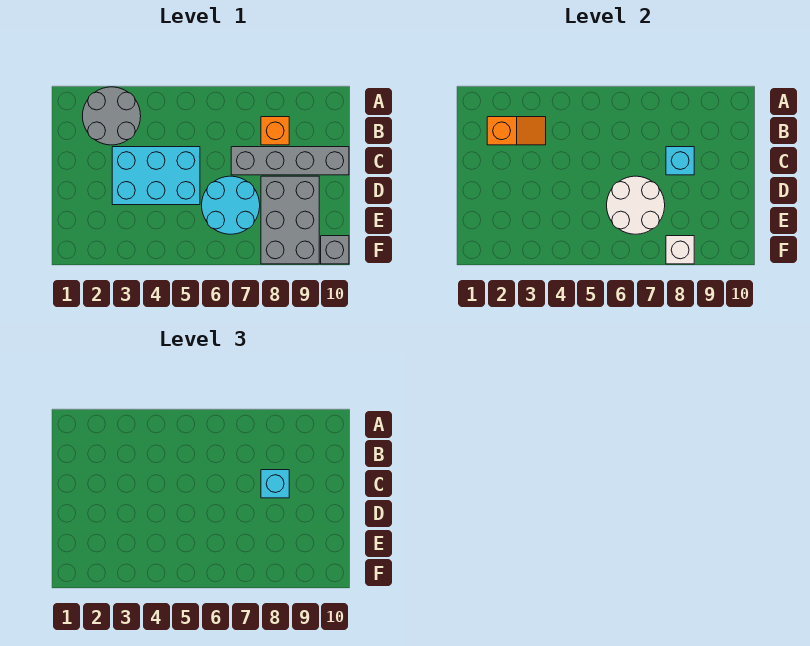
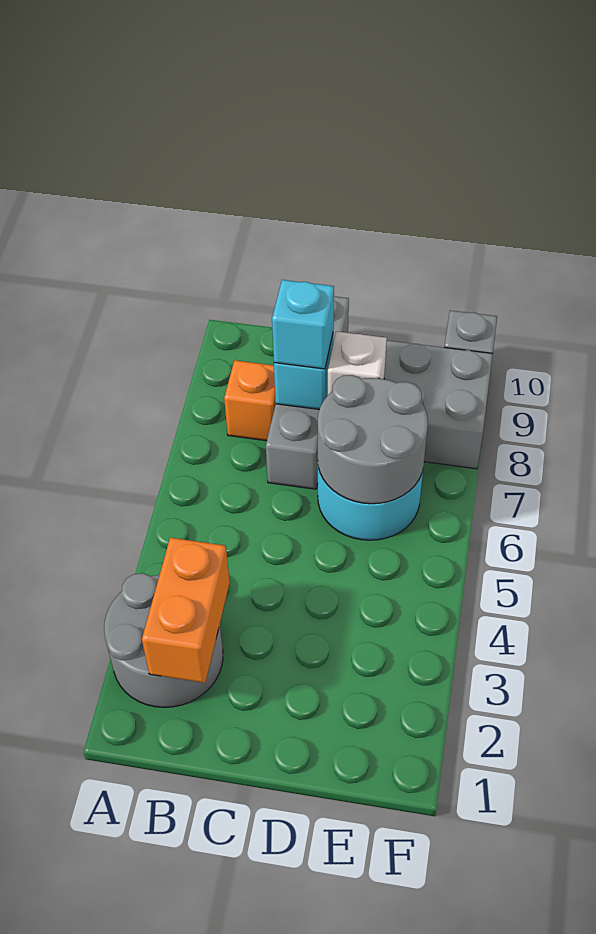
orange 1x2 slope [487,117,546,145] -> orange 1x2 brick [142,538,230,683]
cyan 2x3 brick [112,147,200,205] -> none
white 2x2 round brick [607,176,665,234] -> grey 2x2 round brick [318,375,428,504]
white 1x1 brick [666,236,694,264] -> white 1x1 brick moved to [328,331,387,395]

